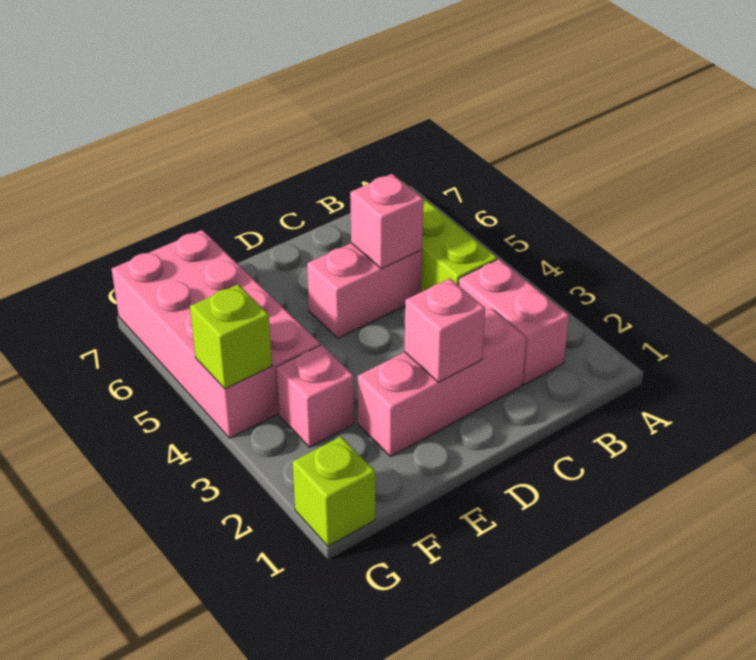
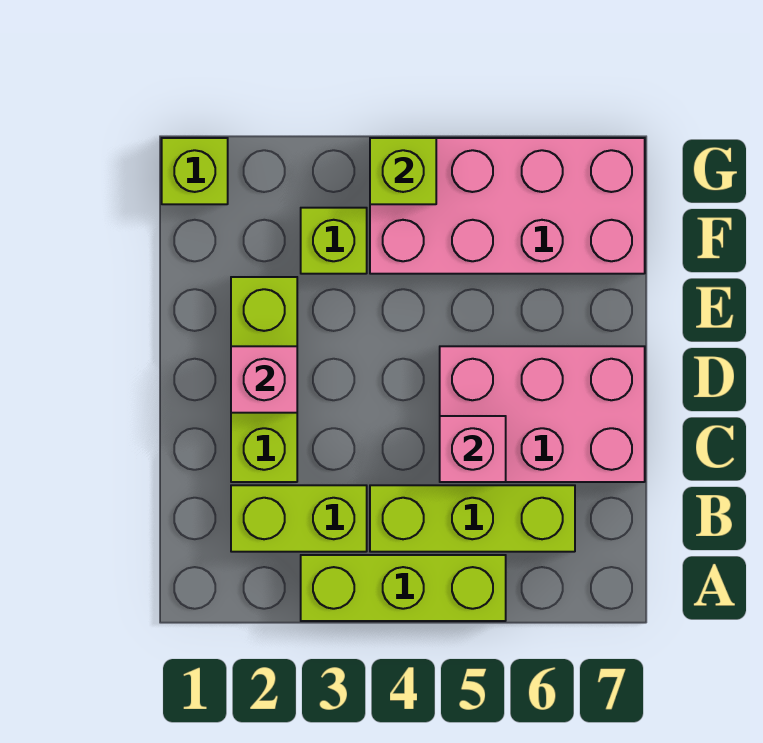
none -> lime 1x3 brick [301,555,506,621]
pink 1x2 brick [459,259,569,385] -> lime 1x2 brick [231,485,367,552]
pink 1x3 brick [358,309,526,457] -> lime 1x3 brick [231,277,297,482]
pink 1x2 brick [307,243,422,338] -> pink 2x3 brick [440,346,645,482]
pink 1x1 brick [276,345,354,447] -> lime 1x1 brick [301,208,367,274]

